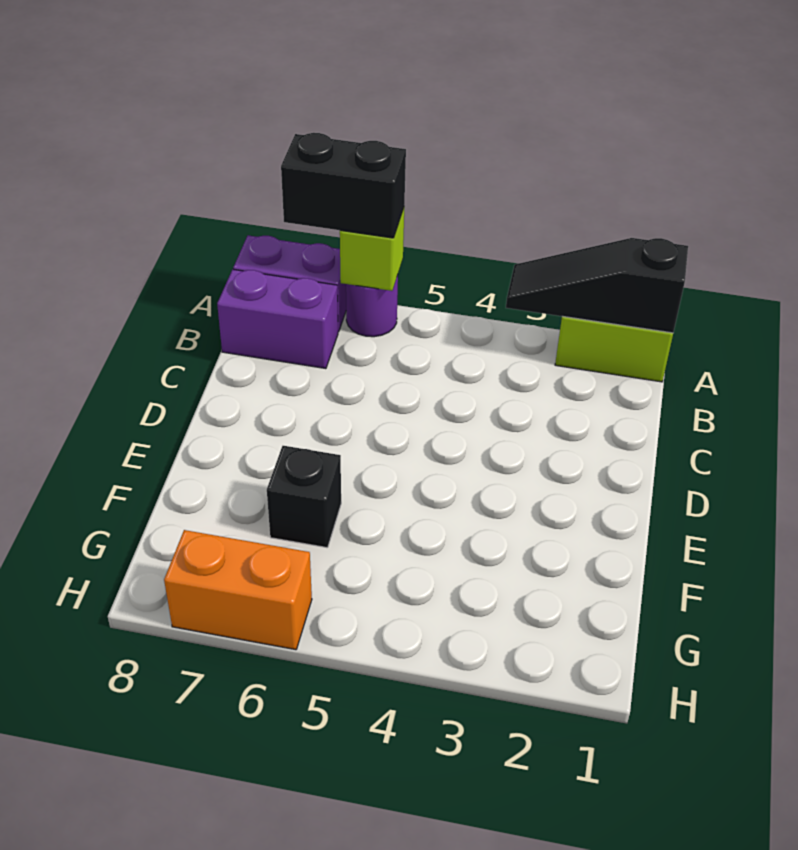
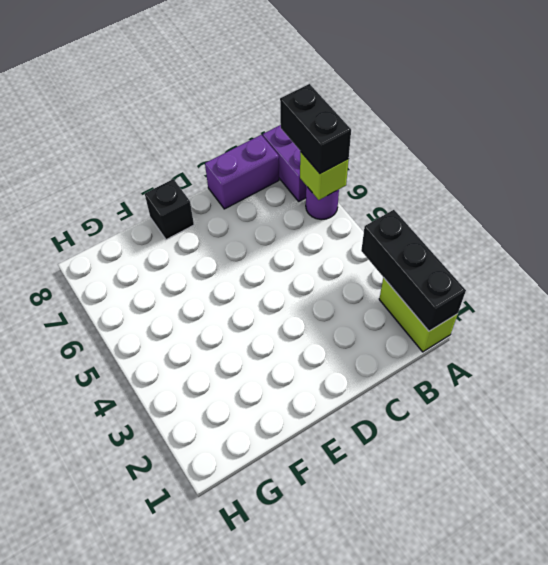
black 1x3 slope [506,238,688,333] -> black 1x3 brick [361,210,466,331]
purple 1x2 brick [217,269,338,369] -> purple 1x2 brick turned to [205,135,279,209]
black 1x1 brick [267,446,341,548] -> black 1x1 brick moved to [145,179,194,240]
orange 1x2 brick [164,530,312,650] -> none

